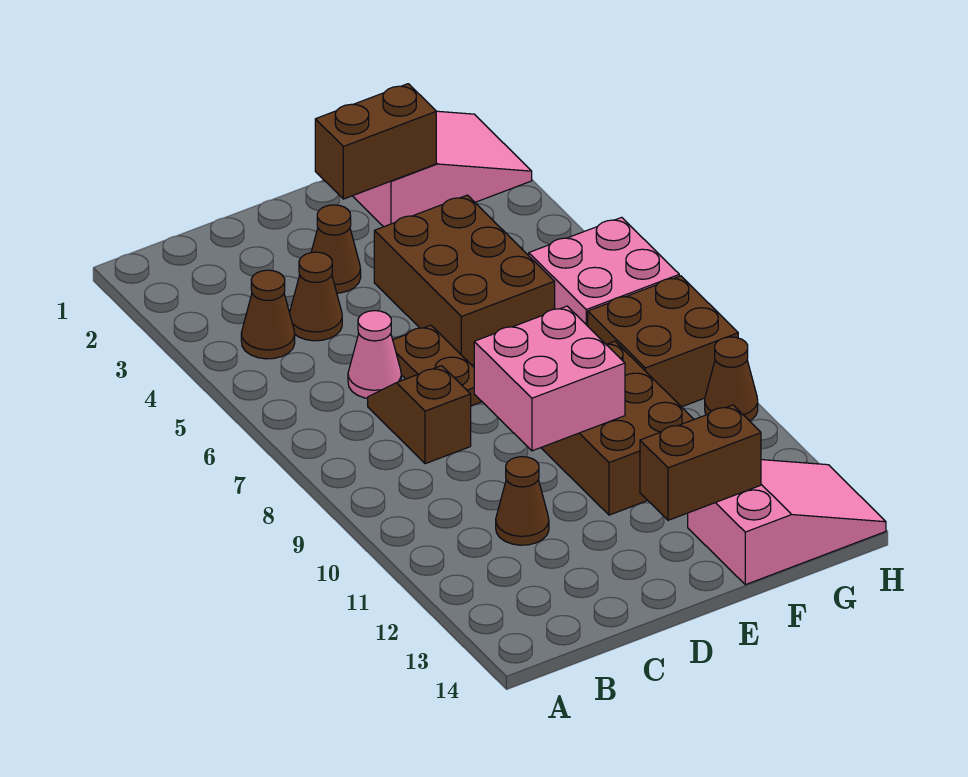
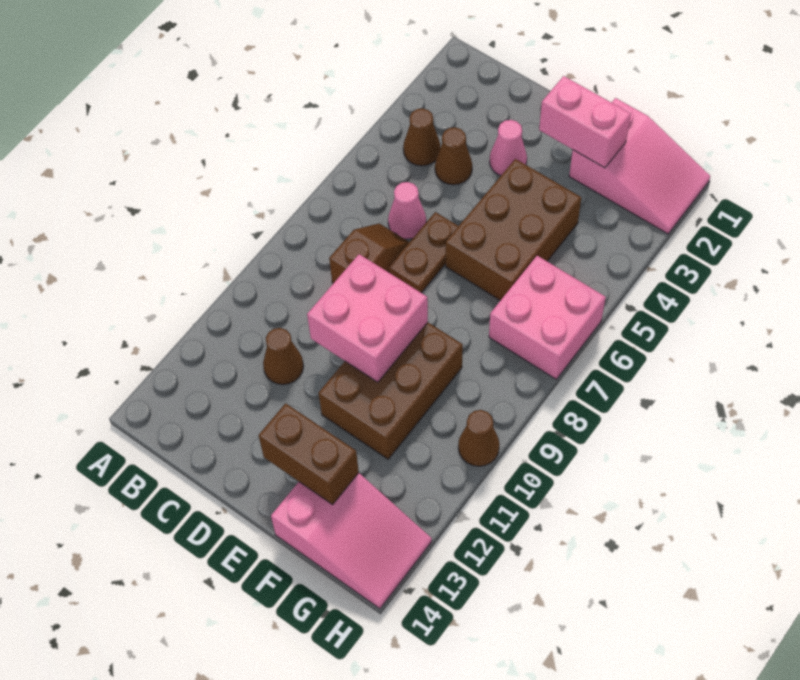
brown 1x1 cone [311,205,361,293] -> pink 1x1 cone [490,120,527,176]
brown 1x2 brick [315,84,436,199] -> pink 1x2 brick [539,76,631,168]
brown 2x2 brick [588,276,738,407] -> none

